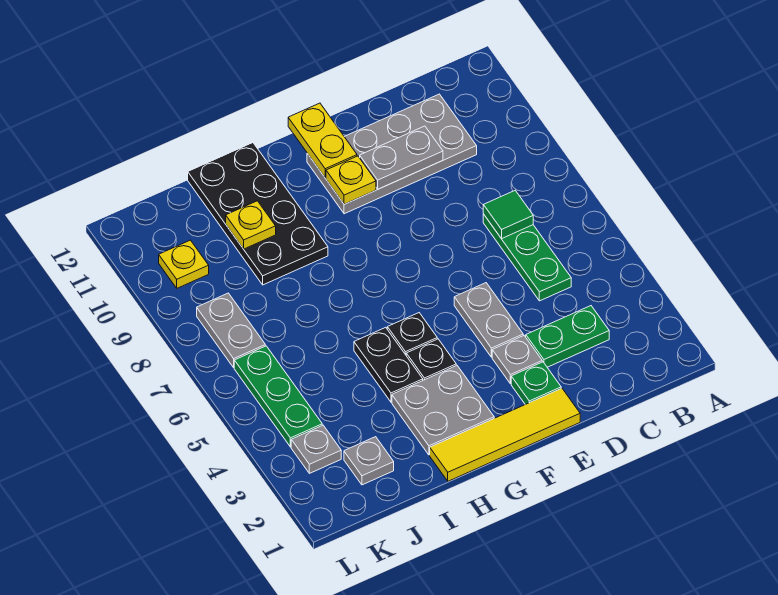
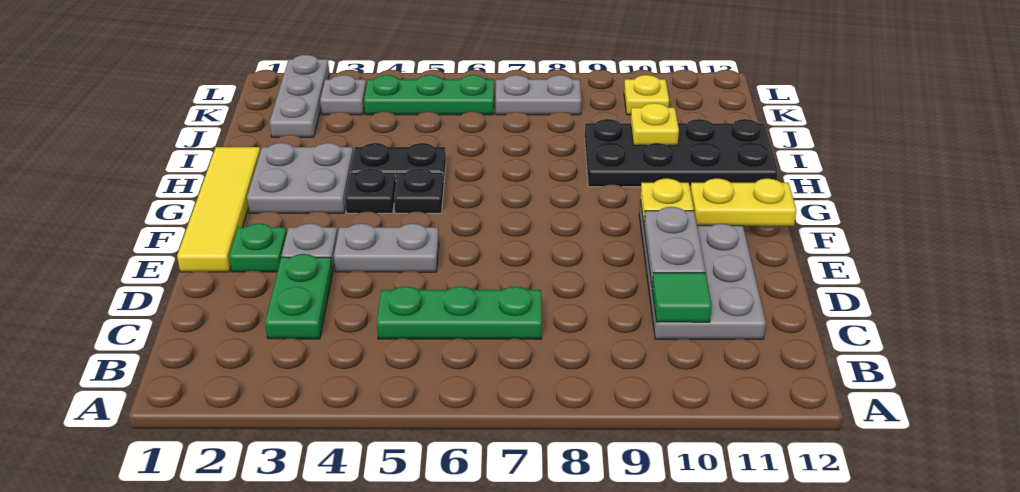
green 1x1 tile [483,191,533,239] -> green 1x1 tile moved to [652,273,712,322]
grey 1x1 plate [344,437,394,485] -> grey 1x3 plate [270,55,329,137]

